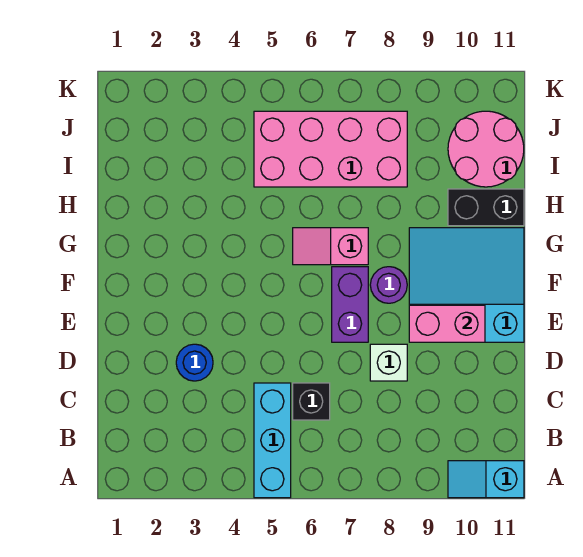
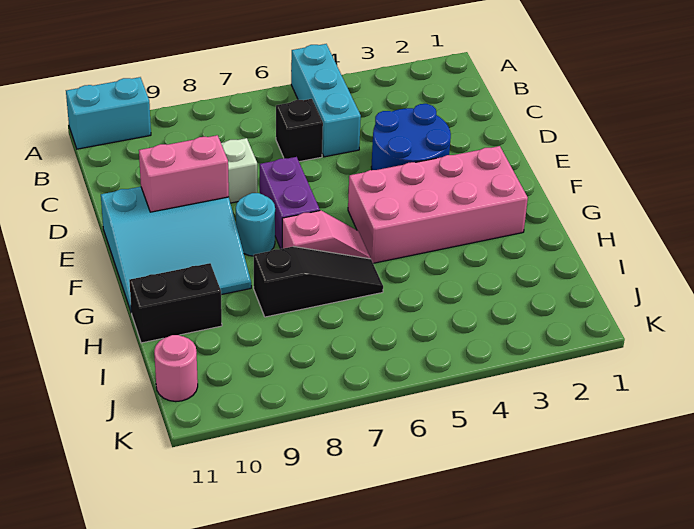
cyan 1x2 slope [448,461,524,498] -> cyan 1x2 brick [66,77,151,149]
blue 1x1 round brick [176,344,213,381] -> blue 2x2 round brick [371,104,451,170]
purple 1x1 round brick [370,267,407,303] -> cyan 1x1 round brick [236,193,275,256]
none -> black 1x3 slope [254,246,383,317]
pink 2x4 brick [254,111,407,187] -> pink 2x4 brick moved to [348,146,528,263]
pink 2x2 round brick [448,111,524,187] -> pink 1x1 round brick [154,335,198,402]

